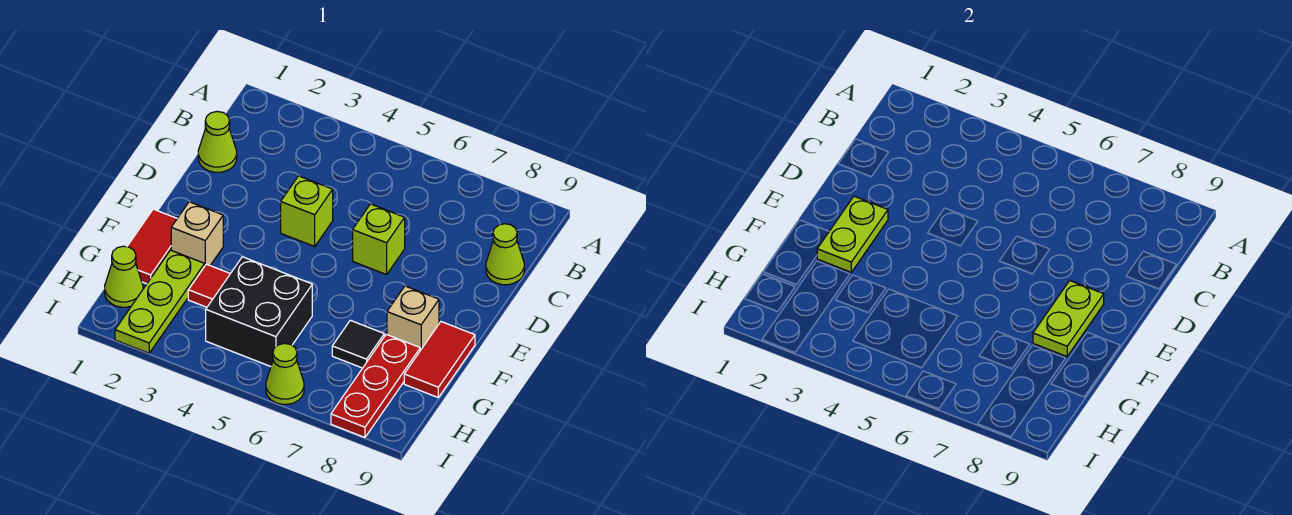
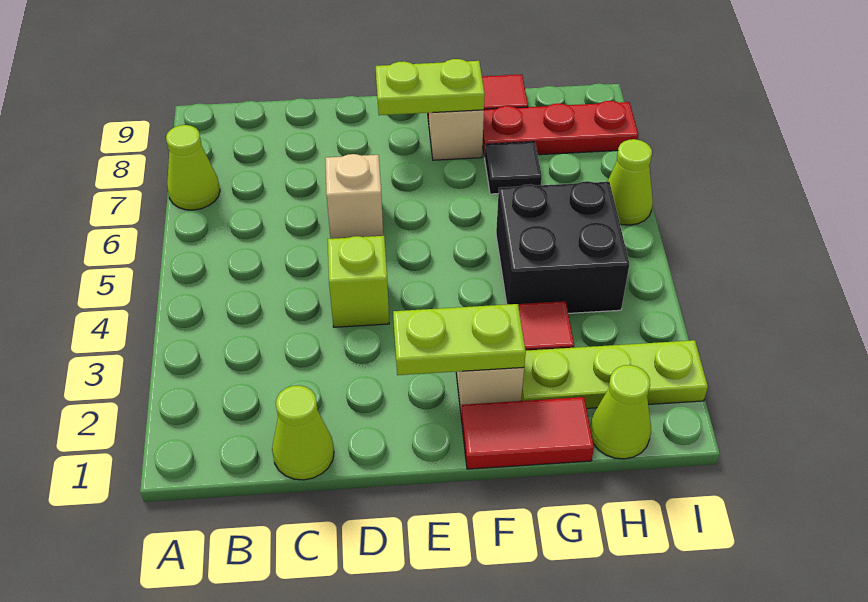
lime 1x1 cone [486,224,524,285] -> lime 1x1 cone moved to [166,125,220,210]
lime 1x1 brick [353,204,405,275] -> tan 1x1 brick [325,154,383,239]

